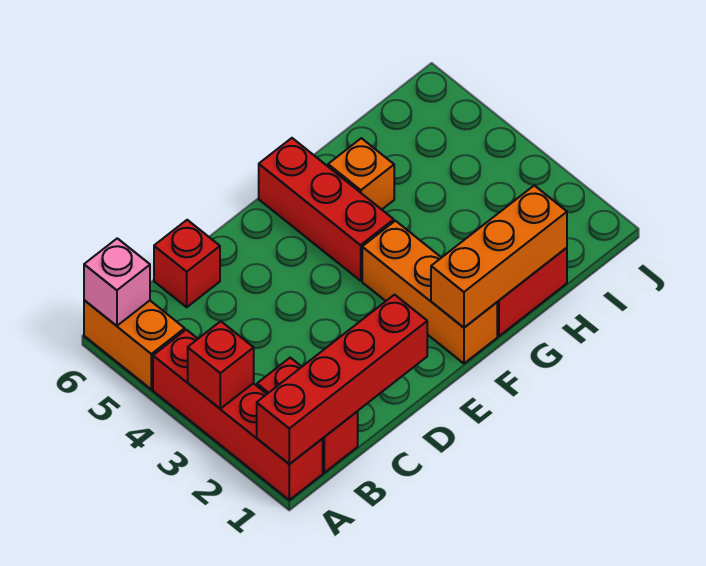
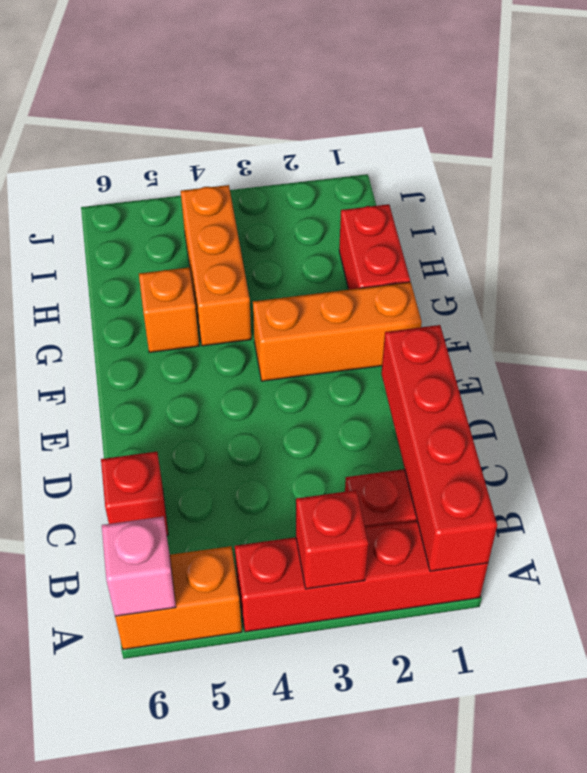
orange 1x3 brick [431,185,567,327] -> orange 1x3 brick moved to [181,185,251,346]
red 1x3 brick [259,138,394,281] -> none

